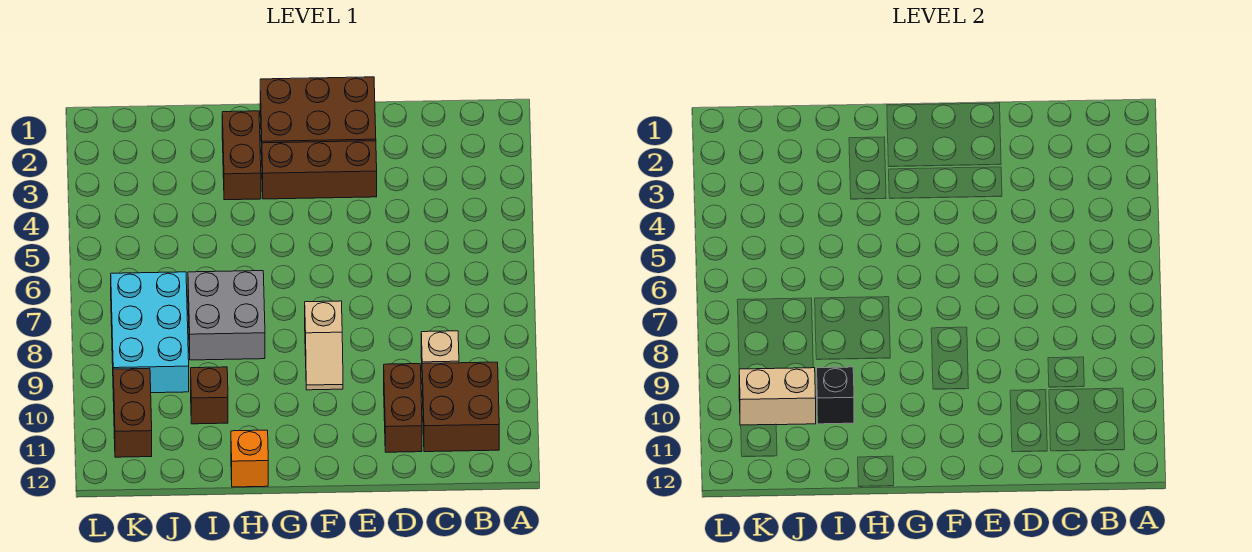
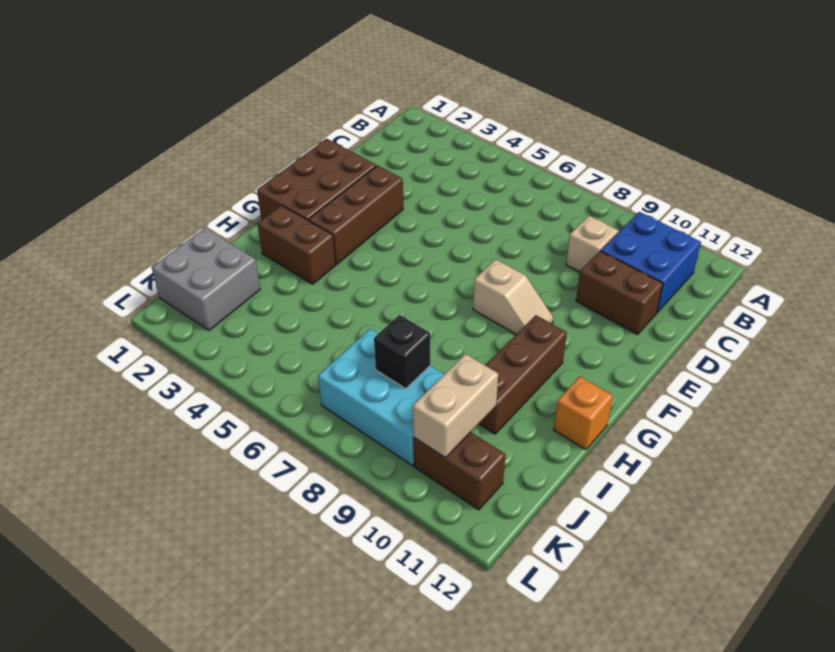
brown 2x2 brick [422,362,499,452] -> blue 2x2 brick [601,212,701,313]
grey 2x2 brick [188,271,265,360] -> grey 2x2 brick moved to [152,228,260,330]
brown 1x1 brick [191,367,228,424] -> brown 1x3 brick [479,315,567,434]
black 1x1 brick [817,367,854,424] -> black 1x1 brick moved to [374,315,430,389]

